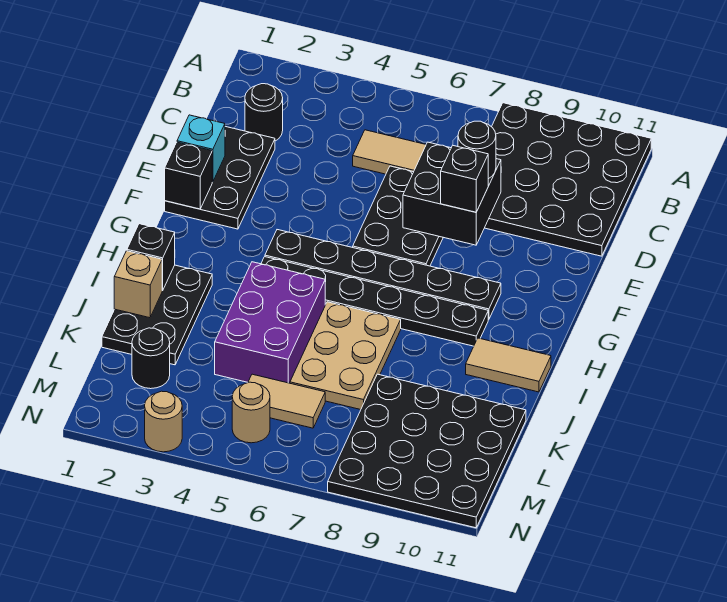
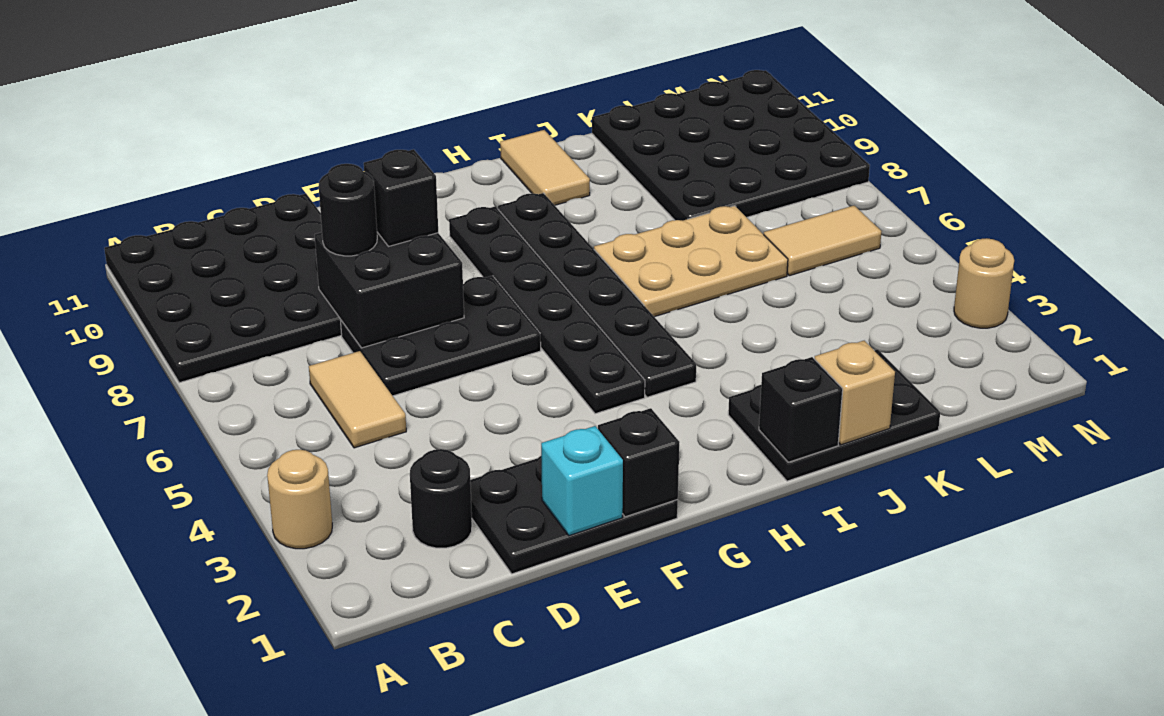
purple 2x3 brick [215,262,325,383] -> none
black 1x1 round brick [132,328,170,389] -> none
tan 1x2 tile [248,374,325,428] -> tan 1x2 tile turned to [764,206,882,276]
tan 1x1 round brick [232,382,270,443] -> tan 1x1 round brick moved to [267,450,332,549]

